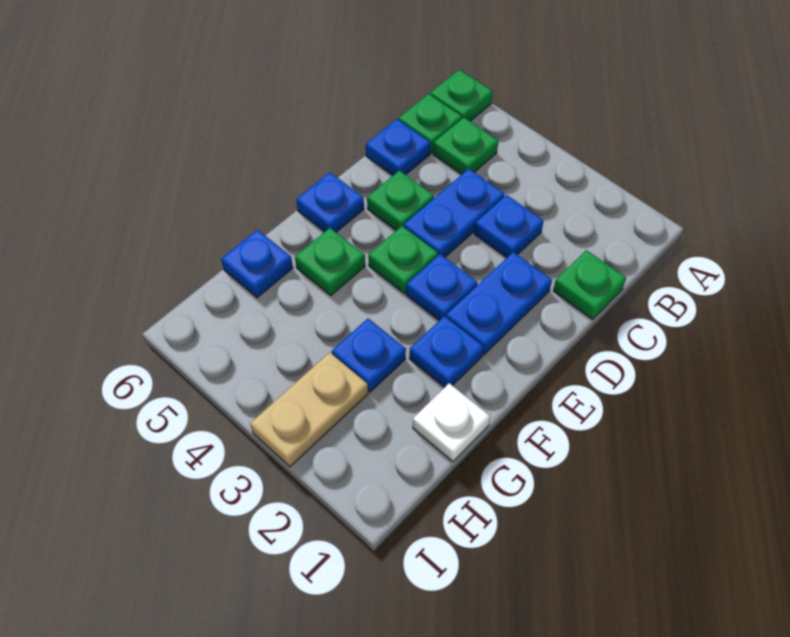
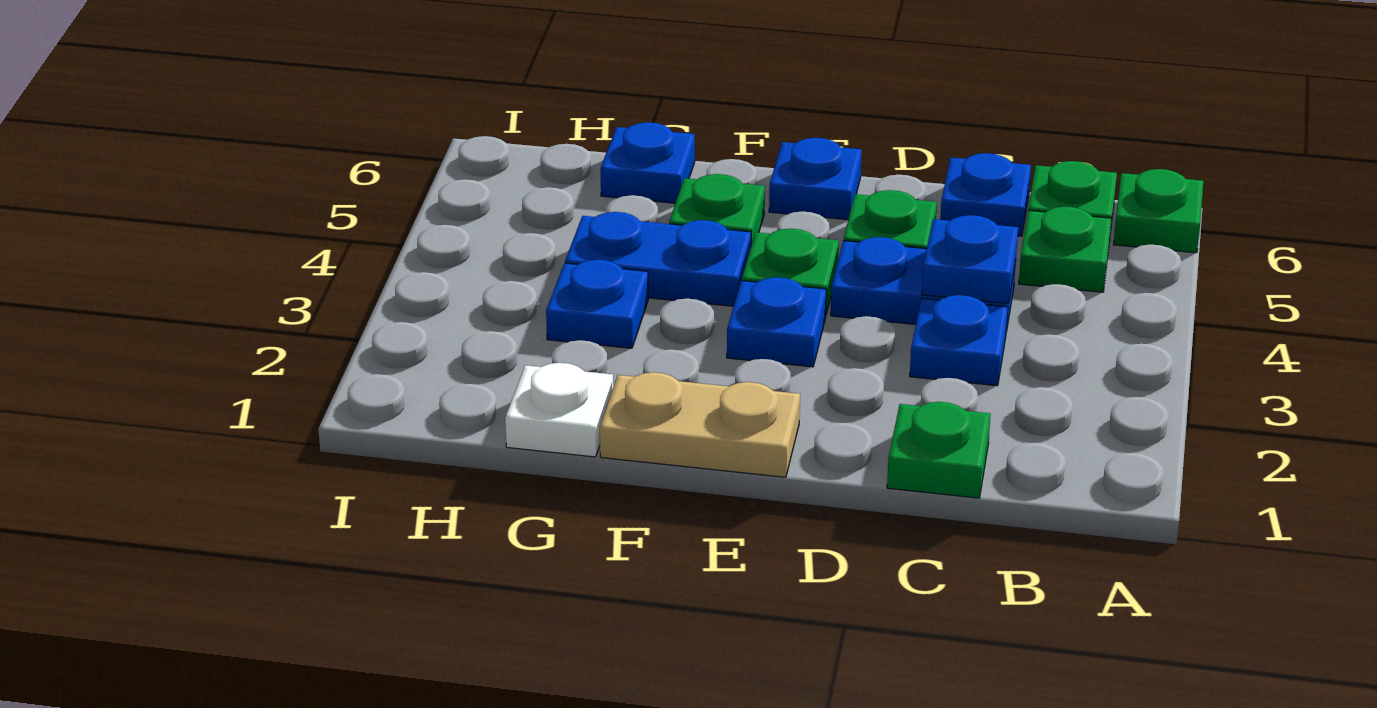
blue 1x2 plate [446,252,552,355] -> blue 1x2 plate moved to [565,212,751,306]
blue 1x1 plate [409,316,484,387] -> blue 1x1 plate moved to [922,215,1018,303]
tan 1x2 plate [250,352,368,467] -> tan 1x2 plate moved to [600,372,800,477]

